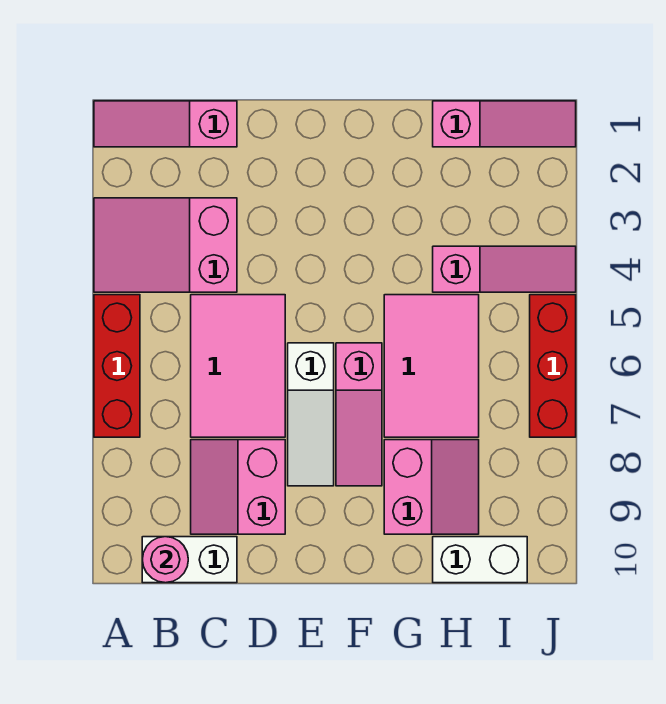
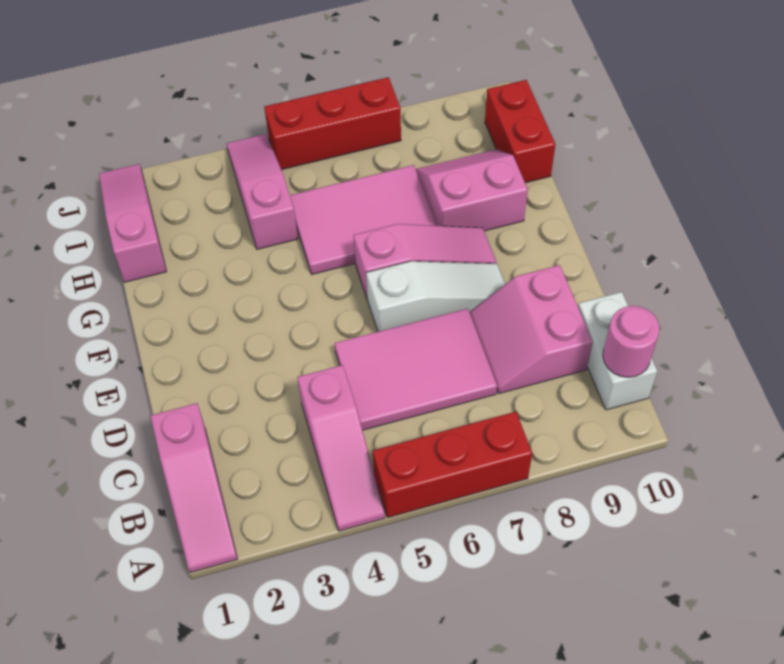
pink 2x3 slope [94,198,237,292] -> pink 1x3 slope [297,365,385,531]
pink 2x2 slope [191,440,285,534] -> pink 2x2 slope turned to [470,265,593,393]
white 1x2 brick [433,537,527,583] -> red 1x2 brick [485,80,555,183]

